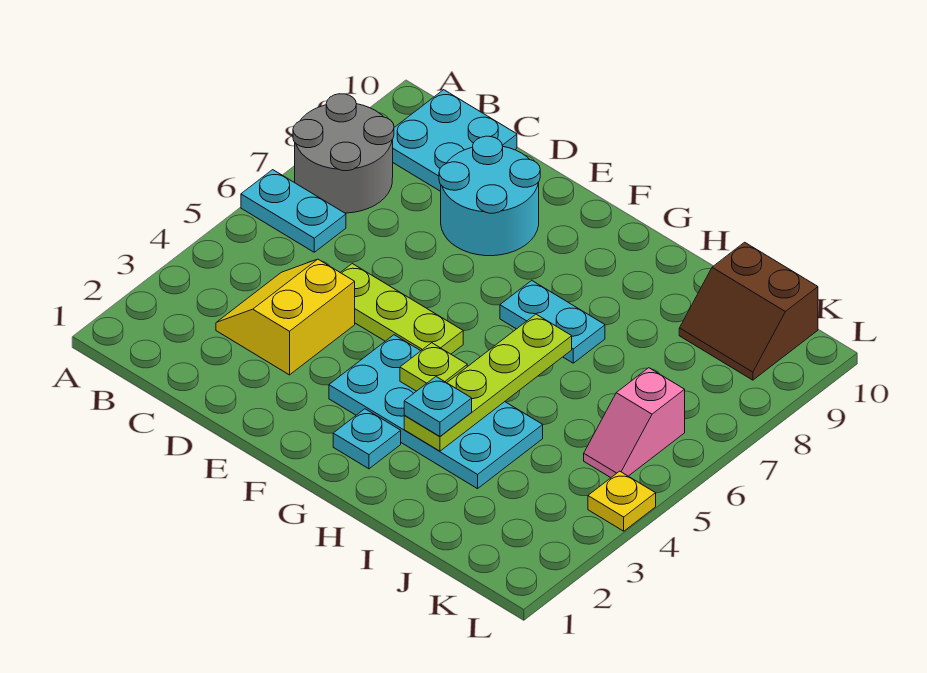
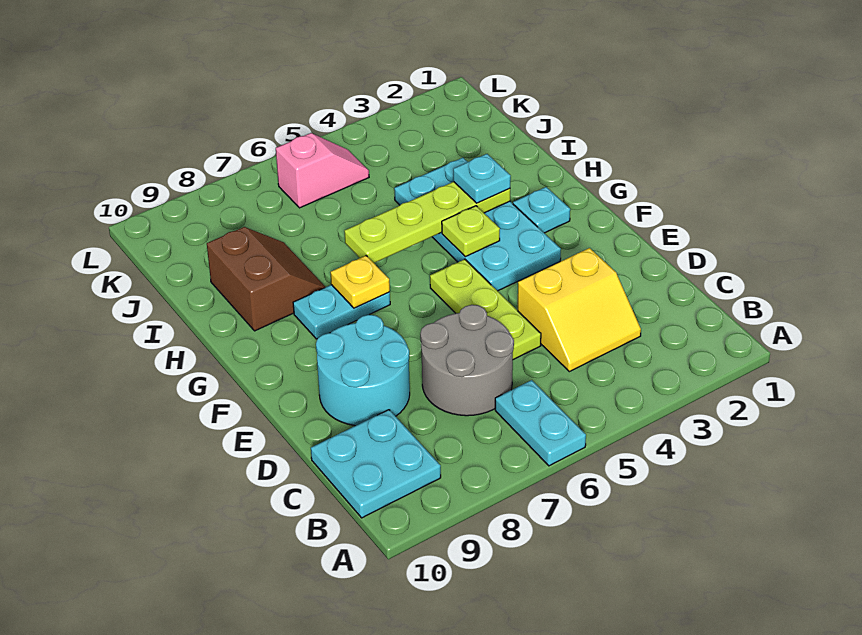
grey 2x2 round brick [293,94,394,213] -> grey 2x2 round brick moved to [420,305,514,416]
cyan 1x2 plate [500,280,605,363] -> cyan 1x2 plate turned to [293,285,390,339]
brown 2x2 slope [679,242,818,380] -> brown 2x2 slope moved to [207,227,325,331]
yellow 1x1 plate [588,471,656,531] -> yellow 1x1 plate moved to [330,256,390,308]

